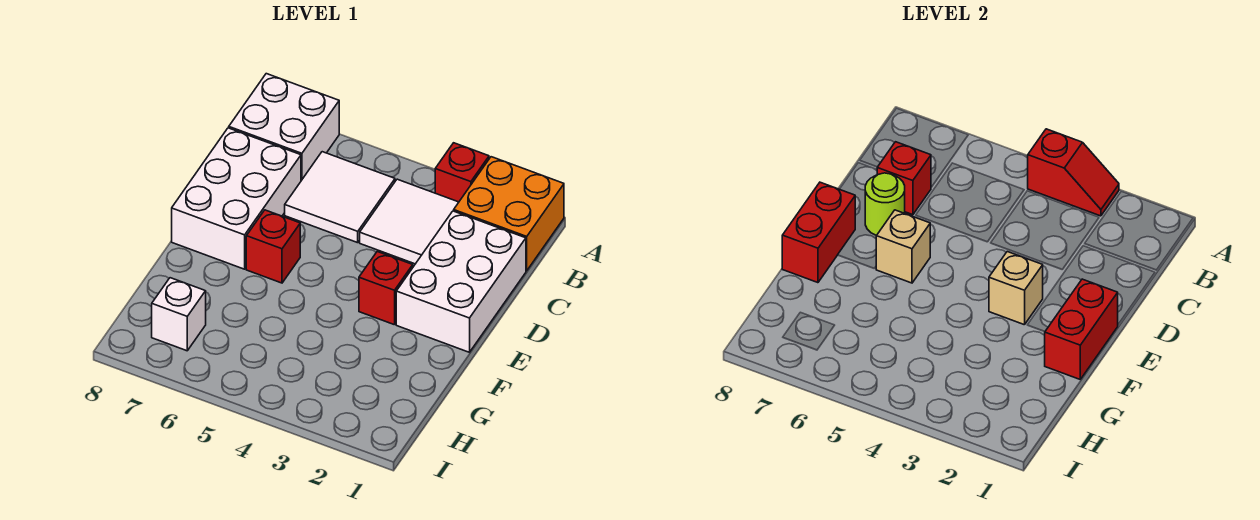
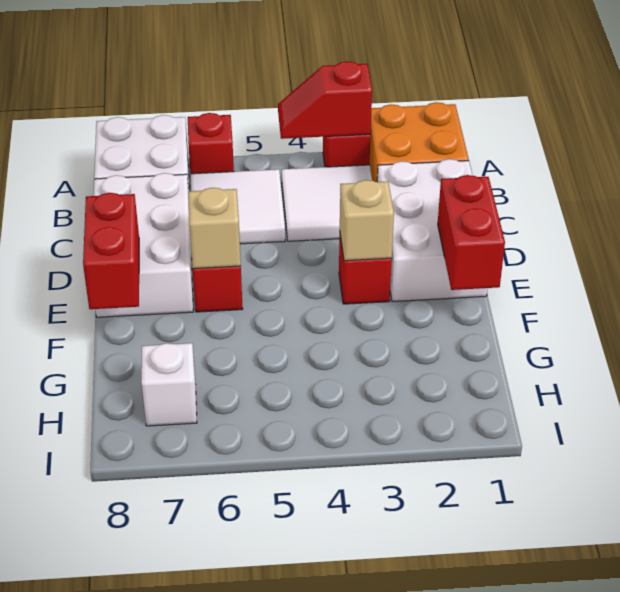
red 1x2 slope [1028,129,1119,216] -> red 1x2 slope turned to [278,61,372,139]
red 1x1 brick [877,142,931,215] -> red 1x1 brick moved to [188,113,234,174]
lime 1x1 round brick [865,173,905,235] -> none

